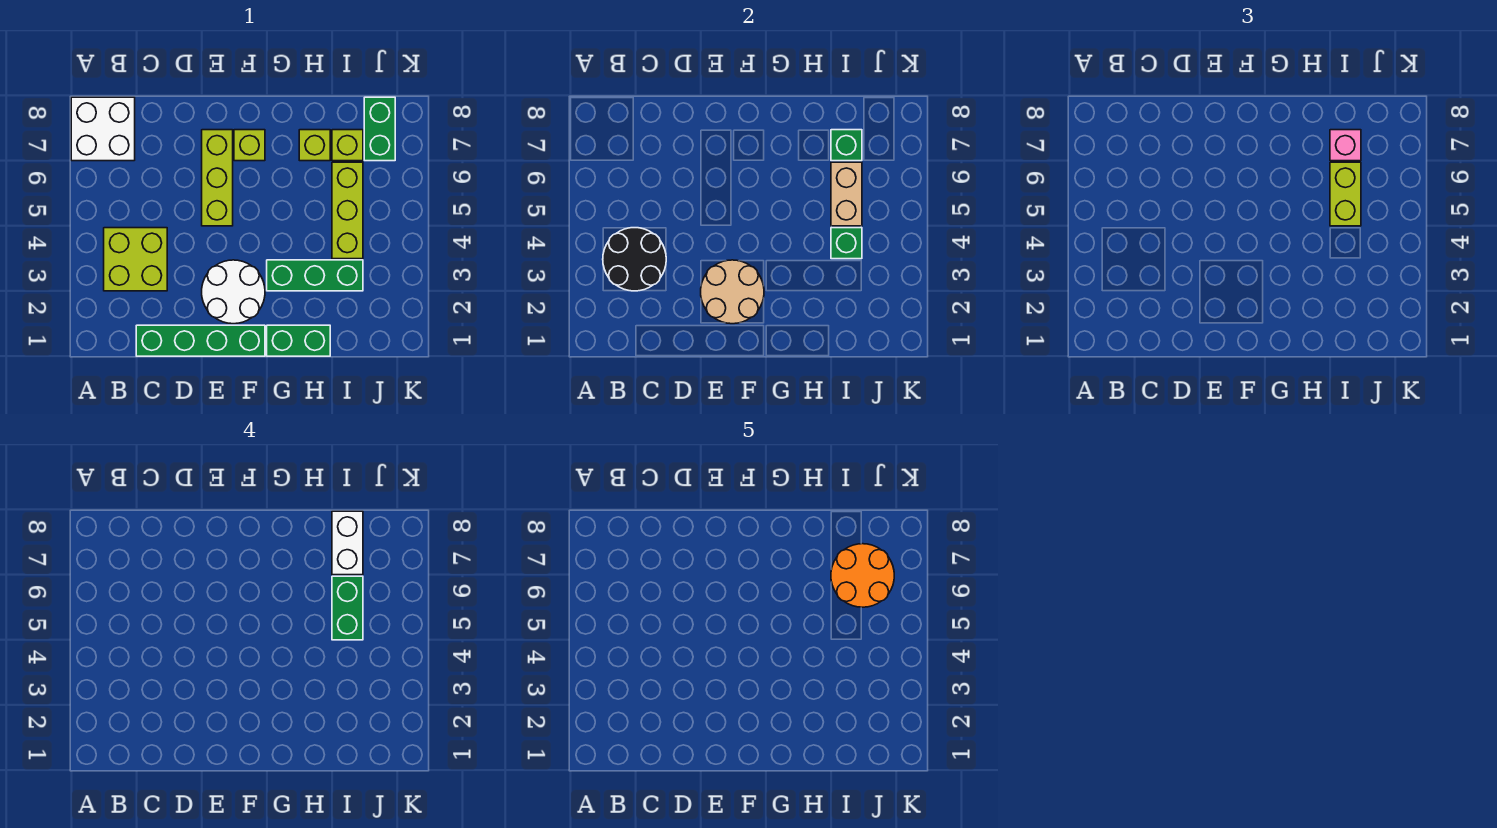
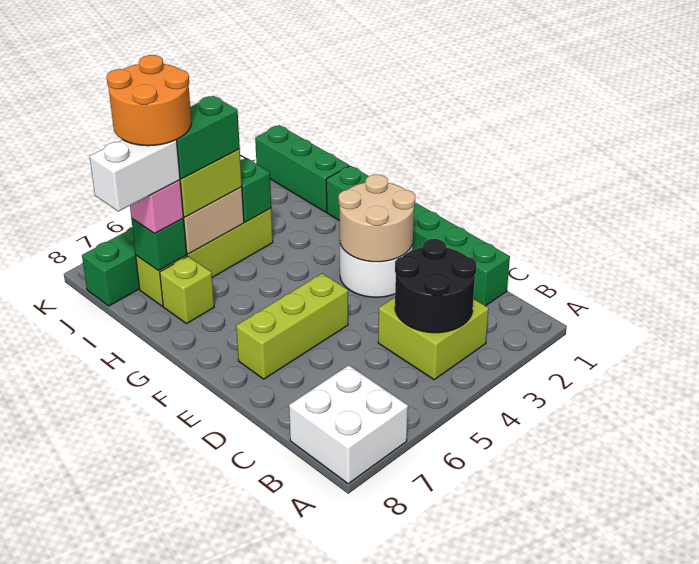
lime 1x1 brick [234,130,265,161] -> none
green 1x3 brick [267,260,363,291] -> green 1x3 brick moved to [255,125,349,212]

